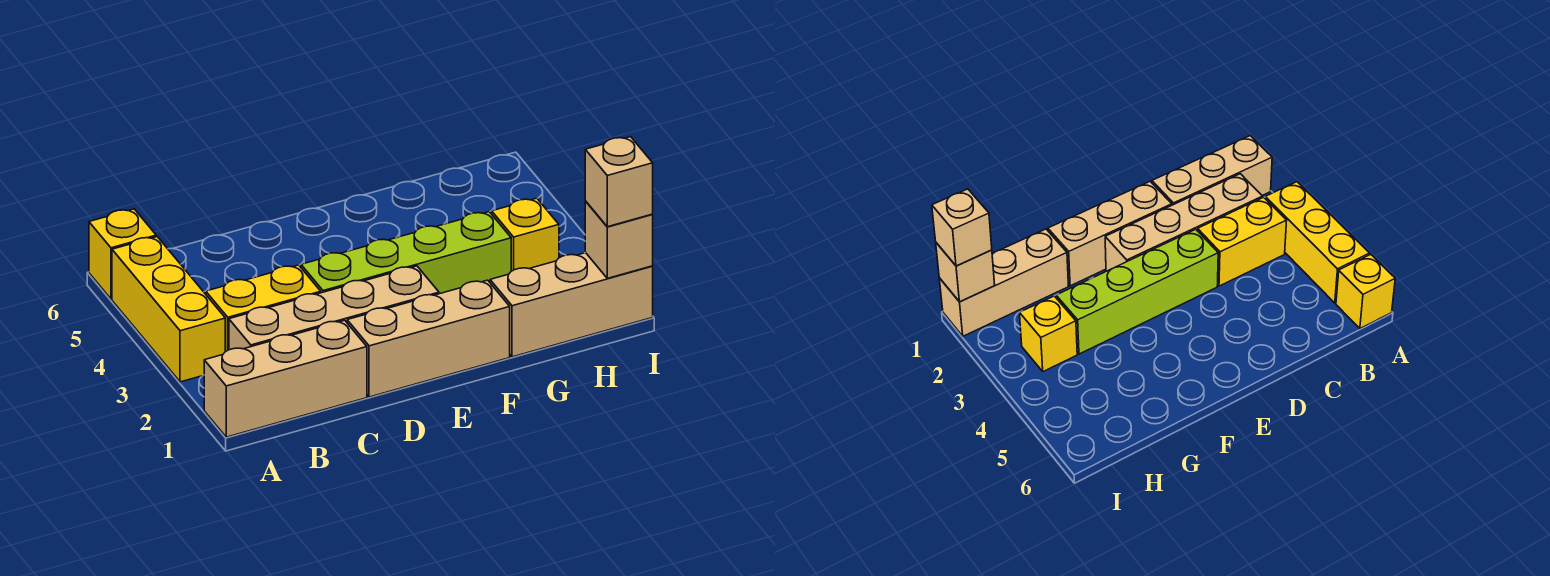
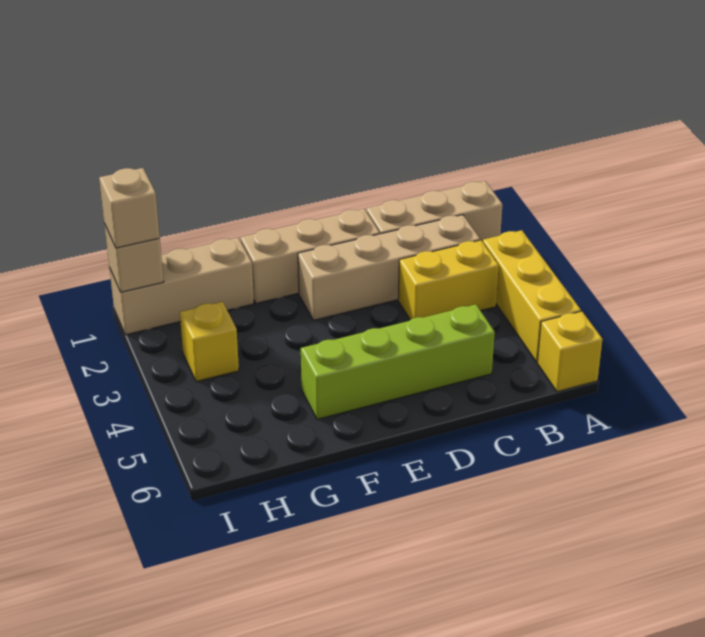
lime 1x4 brick [301,212,511,294] -> lime 1x4 brick moved to [301,304,495,419]

